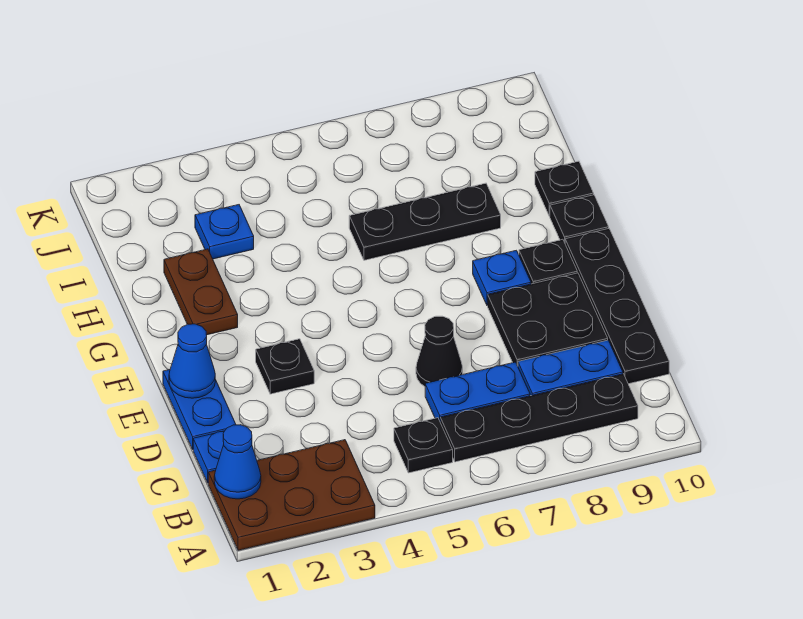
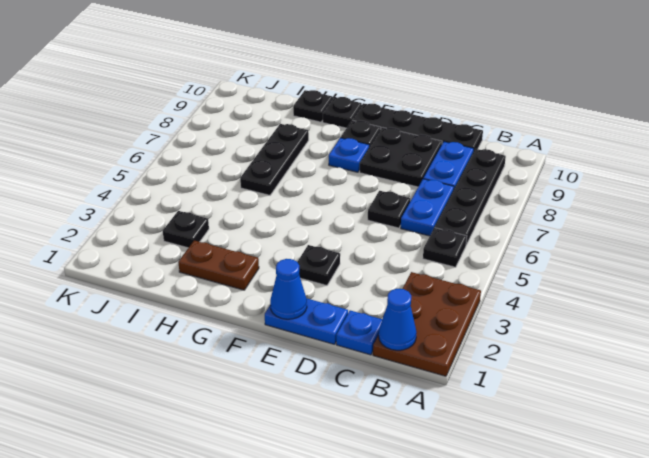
black 1x1 cone [416,316,463,386] -> black 1x1 plate [368,191,410,228]
blue 1x1 plate [195,205,254,259] -> black 1x1 plate [163,211,209,248]

